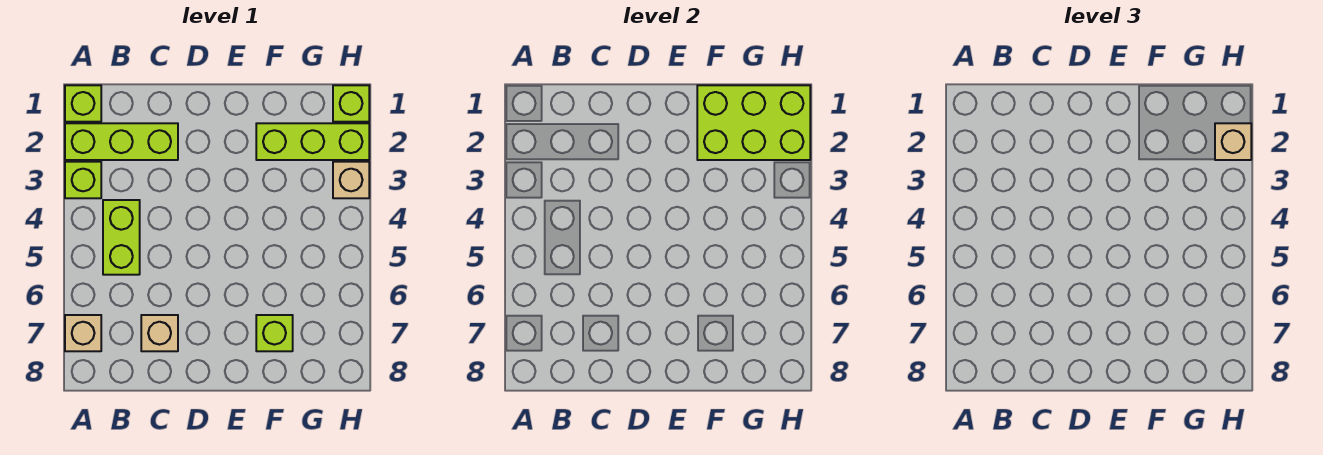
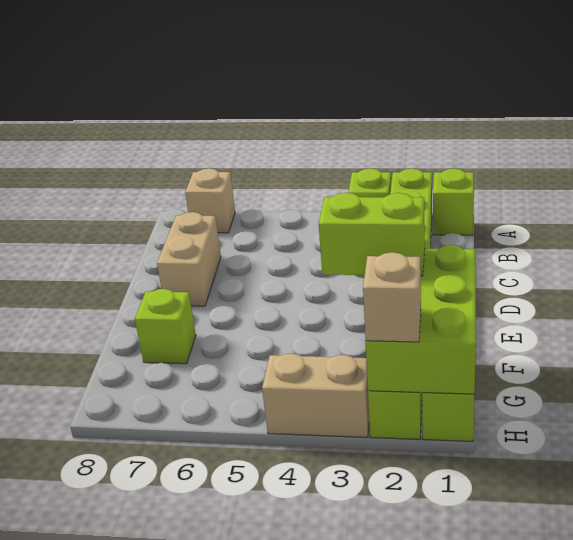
lime 1x2 brick [103,200,140,275] -> lime 1x2 brick moved to [319,193,425,276]
tan 1x1 brick [141,315,178,351] -> tan 1x2 brick [157,212,221,306]
tan 1x1 brick [333,162,369,198] -> tan 1x2 brick [262,353,369,437]

